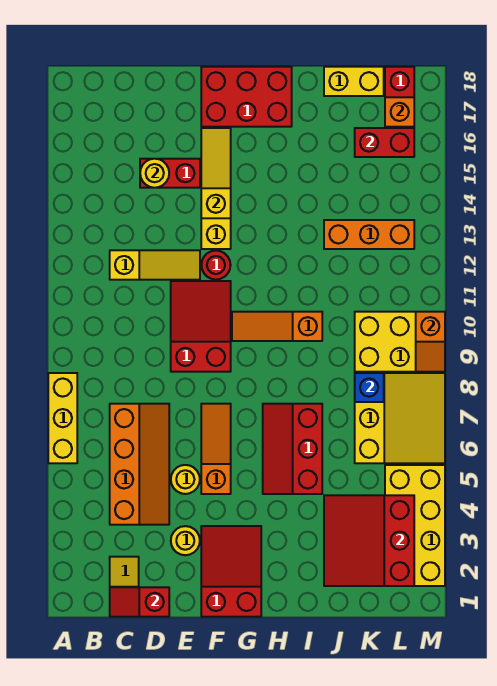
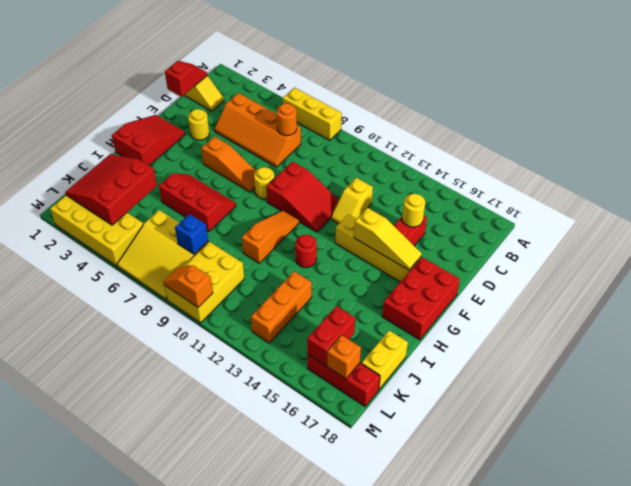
none -> orange 1x1 round brick [277,103,297,136]
yellow 1x3 slope [110,250,200,280] -> yellow 1x2 slope [331,178,373,224]
yellow 1x1 round brick [171,465,200,494] -> yellow 1x1 round brick moved to [254,167,274,199]
red 2x3 slope [201,526,261,617] -> red 2x3 slope turned to [112,115,185,166]
red 1x1 round brick [201,251,230,280] -> red 1x1 round brick moved to [295,235,317,268]
red 3x3 slope [324,495,414,586] -> red 3x3 slope turned to [65,154,157,225]

